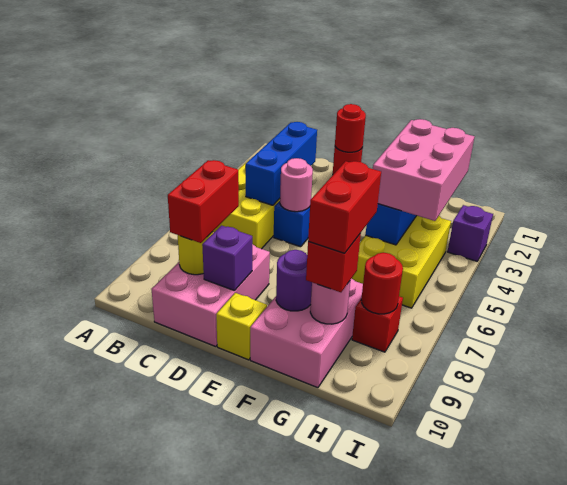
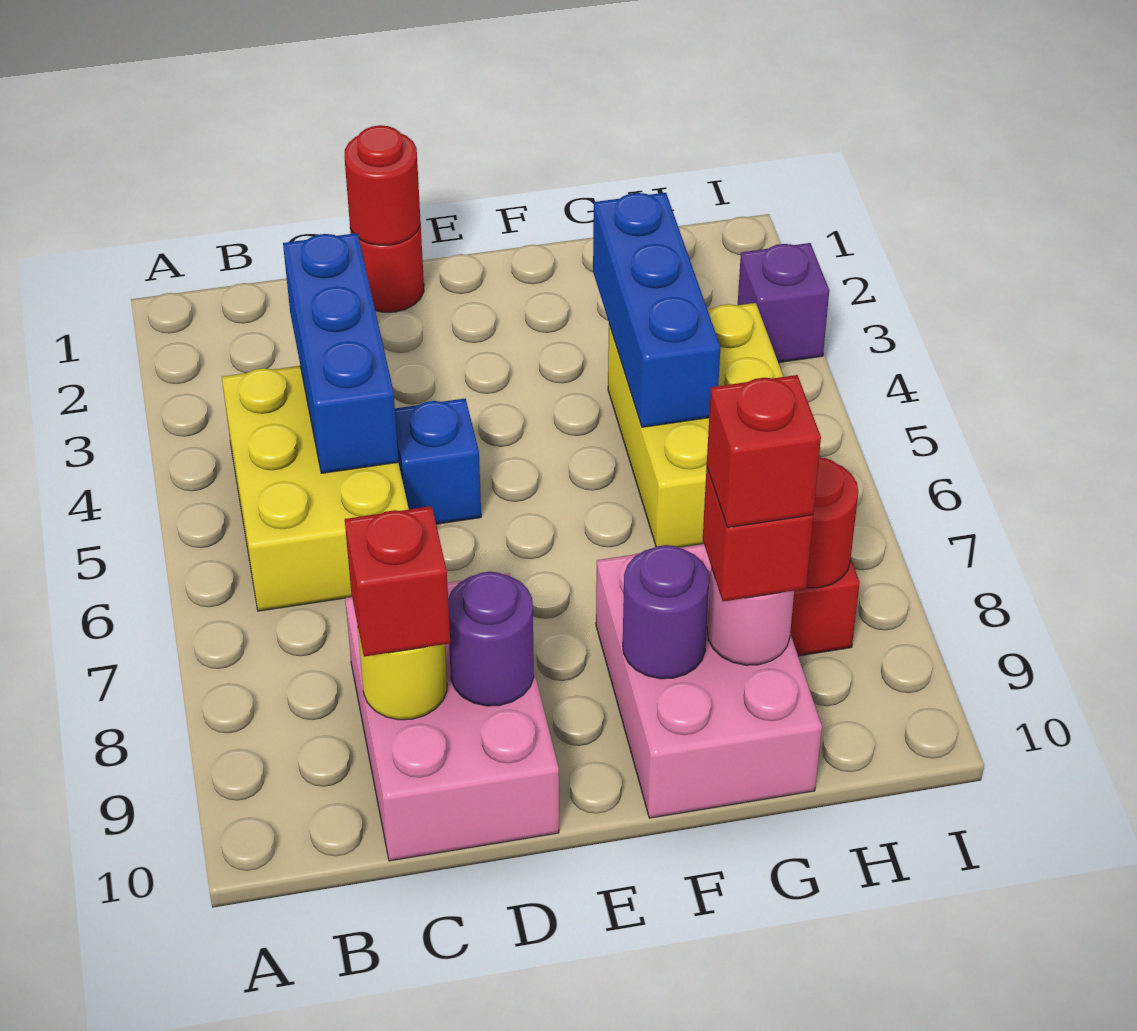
red 1x2 brick [168,160,239,243] -> red 1x1 brick [345,506,450,657]
pink 1x1 round brick [280,158,313,212] -> none
purple 1x1 brick [202,226,252,291] -> purple 1x1 round brick [448,572,534,706]
yellow 1x1 brick [216,293,267,360] -> none
pink 2x3 brick [373,119,475,221] -> none
red 1x2 brick [308,161,381,253] -> red 1x1 brick [707,375,821,528]

